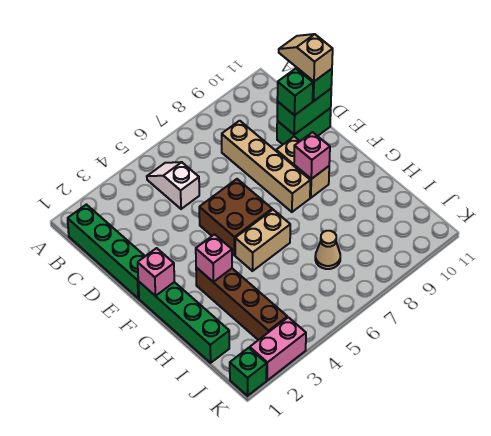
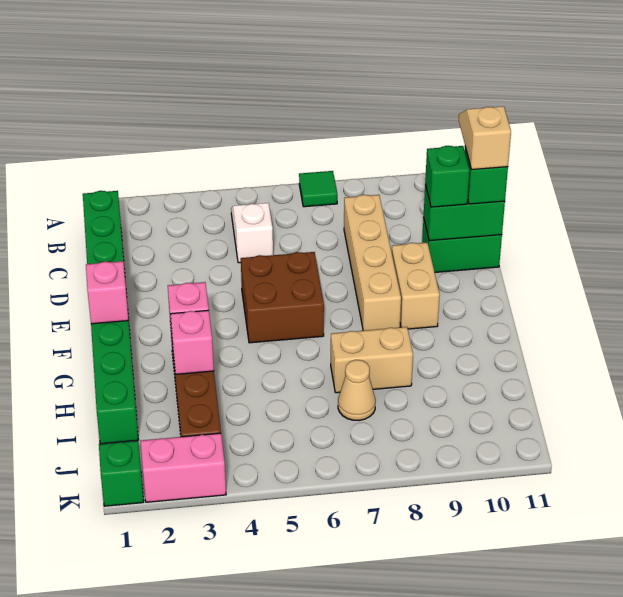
none -> green 1x1 tile [299,171,337,207]
pink 1x1 brick [294,132,330,179] -> pink 1x1 brick moved to [171,310,214,374]
tan 1x2 brick [235,210,290,271] -> tan 1x2 brick moved to [331,327,413,393]

